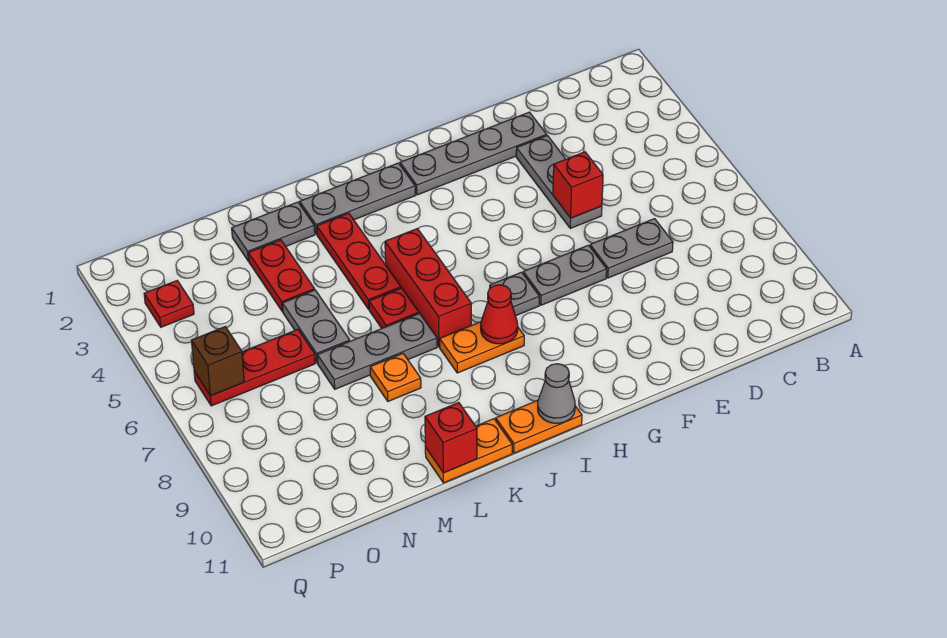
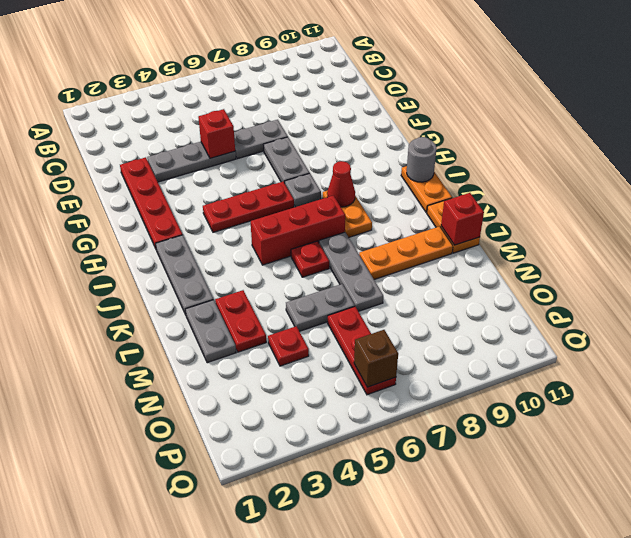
grey 1x2 plate [590,219,673,278] -> grey 1x2 plate turned to [234,120,288,159]
grey 1x4 plate [400,112,547,195] -> red 1x4 plate [120,157,182,249]
grey 1x1 cone [538,364,575,423] -> grey 1x1 round brick [407,137,436,182]
red 1x3 plate [317,213,401,309] -> red 1x3 plate moved to [203,182,294,232]
orange 1x1 plate [370,354,421,401] -> orange 1x3 plate [359,226,453,279]
red 1x2 plate [248,240,315,312] -> red 1x2 plate turned to [215,290,266,352]
red 1x1 plate [144,281,194,327] -> red 1x1 plate moved to [268,326,309,366]

